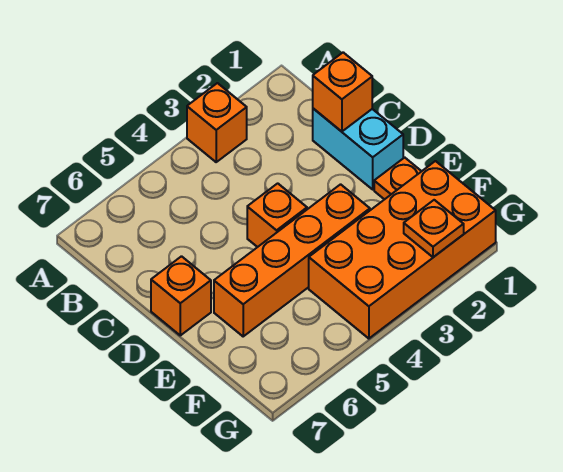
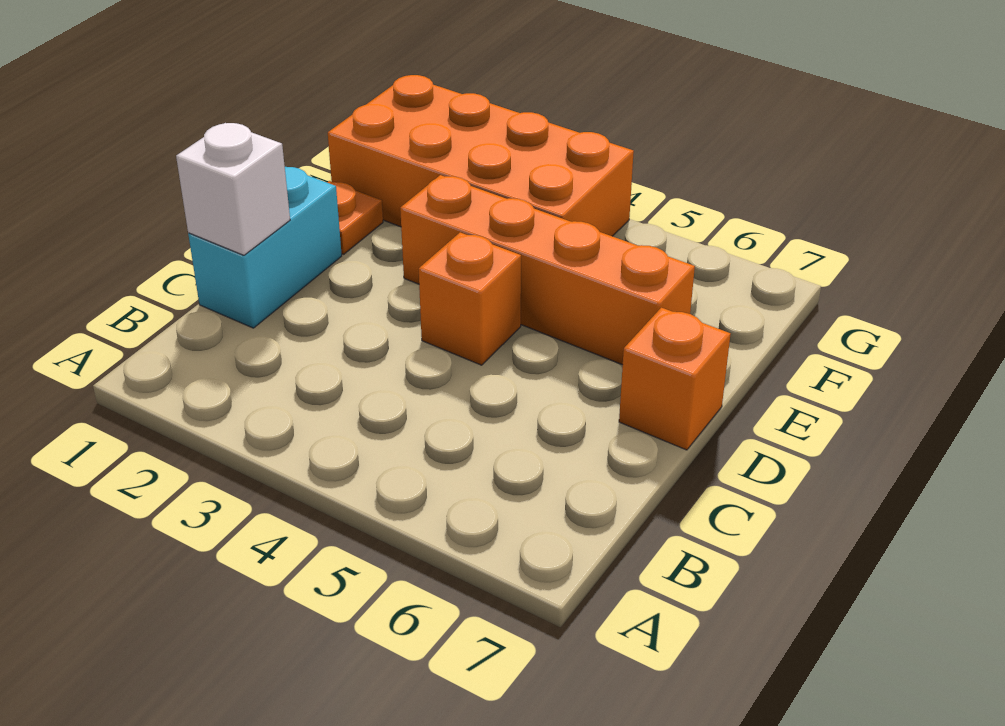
orange 1x1 brick [187,83,247,162] -> none
orange 1x1 brick [313,52,372,132] -> white 1x1 brick [176,123,290,255]
orange 1x1 plate [404,200,464,257] -> none

